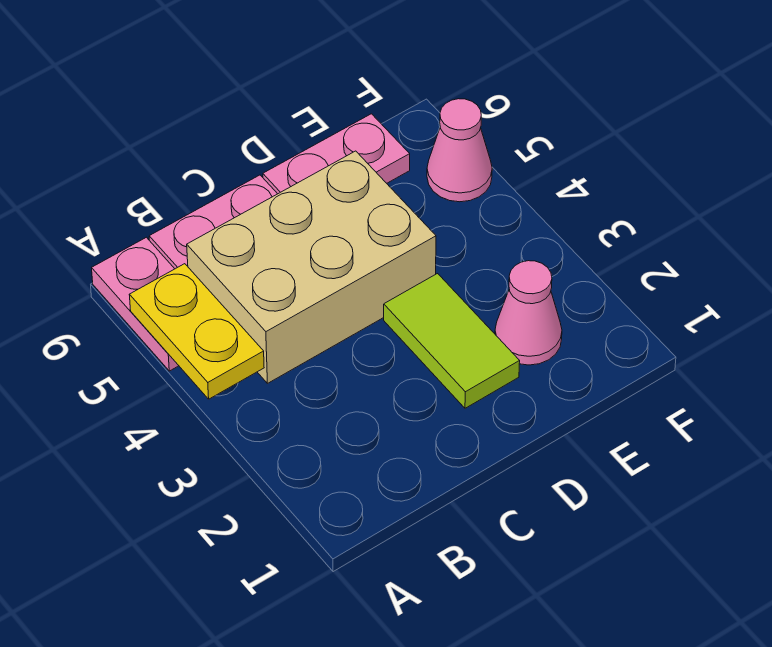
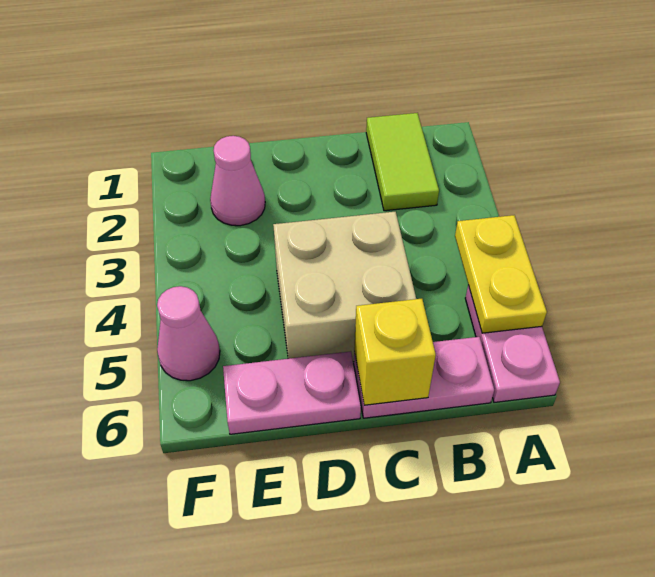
tan 2x3 brick [187,151,436,383] -> tan 2x2 brick [273,212,416,362]
none -> yellow 1x1 brick [354,299,436,405]
lime 1x2 tile [384,274,520,408] -> lime 1x2 tile moved to [366,113,439,211]

